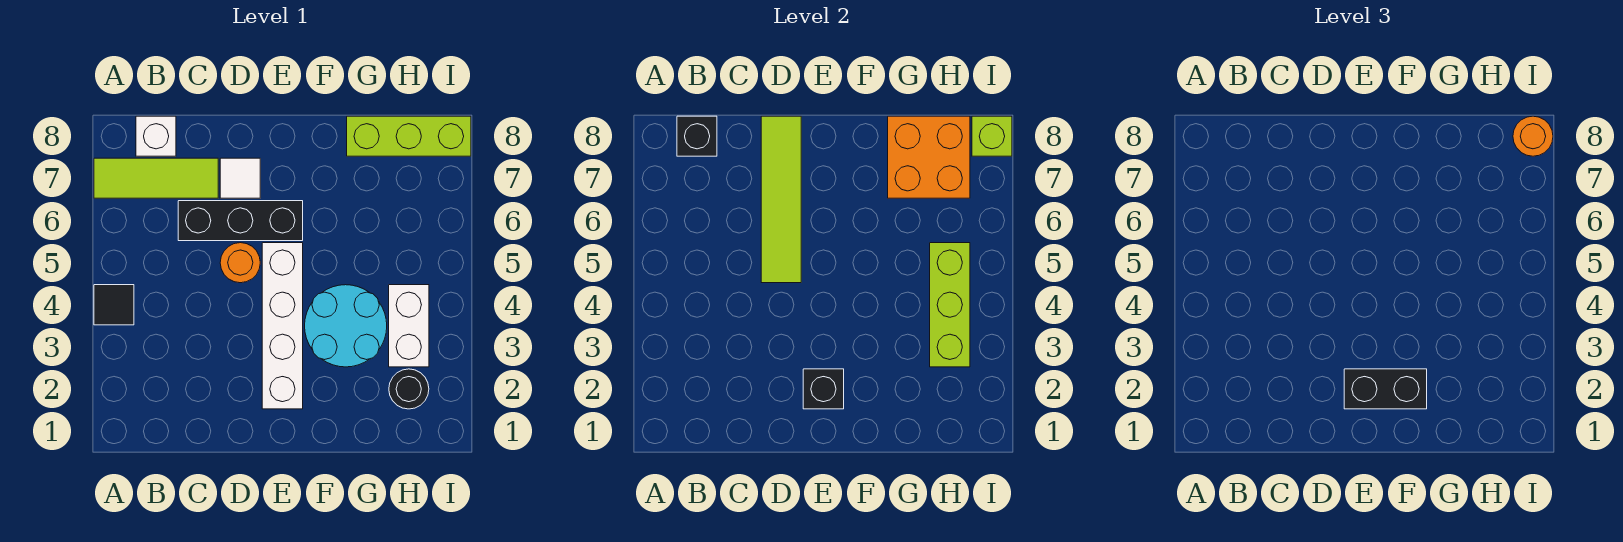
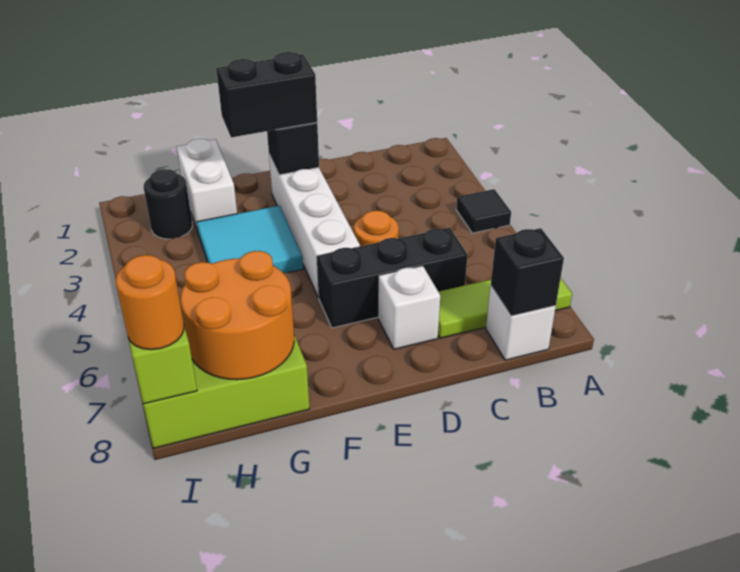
lime 1x4 tile [761,116,801,283] -> none
white 1x1 tile [220,158,260,198] -> white 1x1 brick [378,266,440,349]
cyan 2x2 round brick [305,285,387,367] -> cyan 2x2 tile [197,206,303,273]
orange 2x2 brick [888,116,970,198] -> orange 2x2 round brick [181,251,294,380]
white 1x2 brick [389,285,429,367] -> white 1x2 brick moved to [177,139,237,232]
lime 1x3 brick [930,243,970,367] -> none

